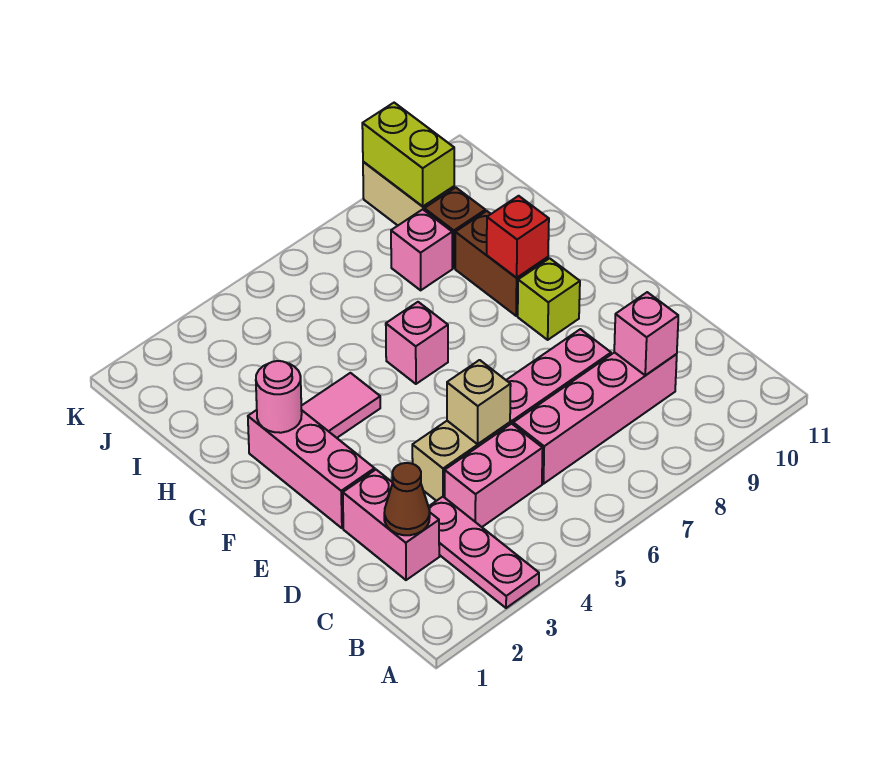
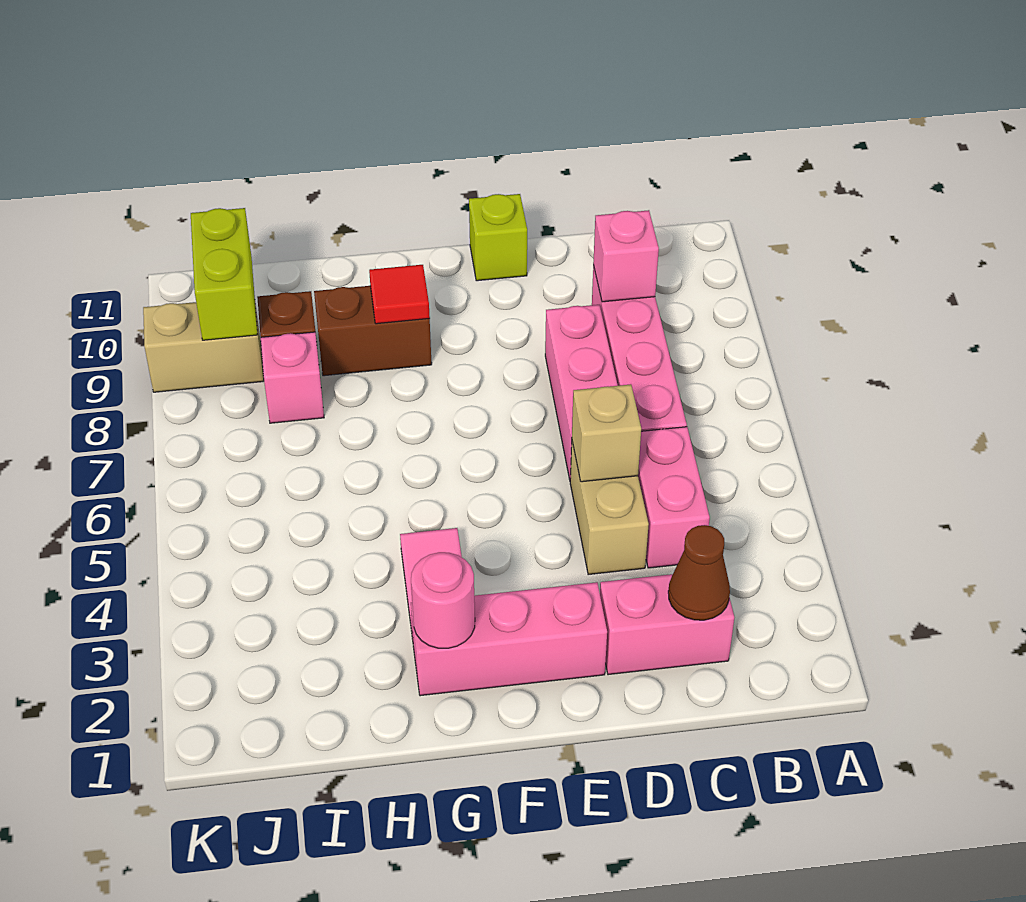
pink 1x3 plate [429,497,539,608] -> none
lime 1x1 brick [518,258,580,340] -> lime 1x1 brick moved to [469,194,527,281]
pink 1x1 brick [386,302,448,384] -> none
red 1x1 brick [487,196,549,278] -> red 1x1 tile [369,265,430,324]
lime 1x2 brick [362,103,454,206] -> lime 1x2 brick turned to [191,208,258,340]

